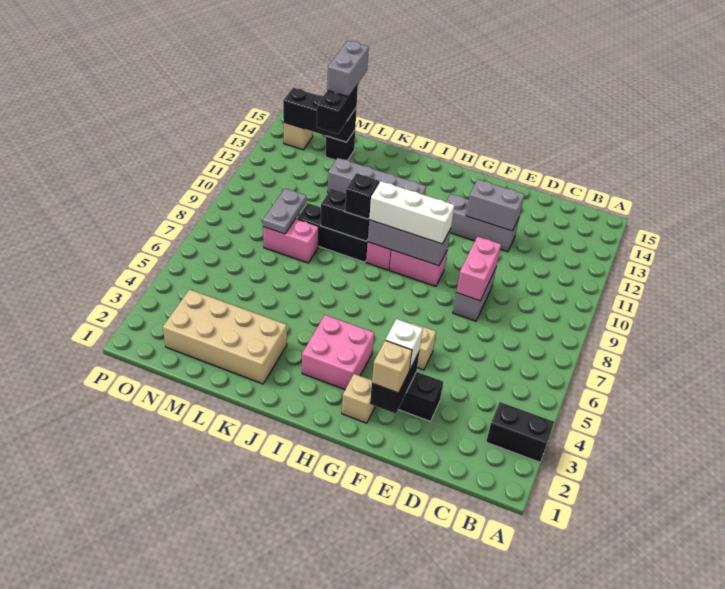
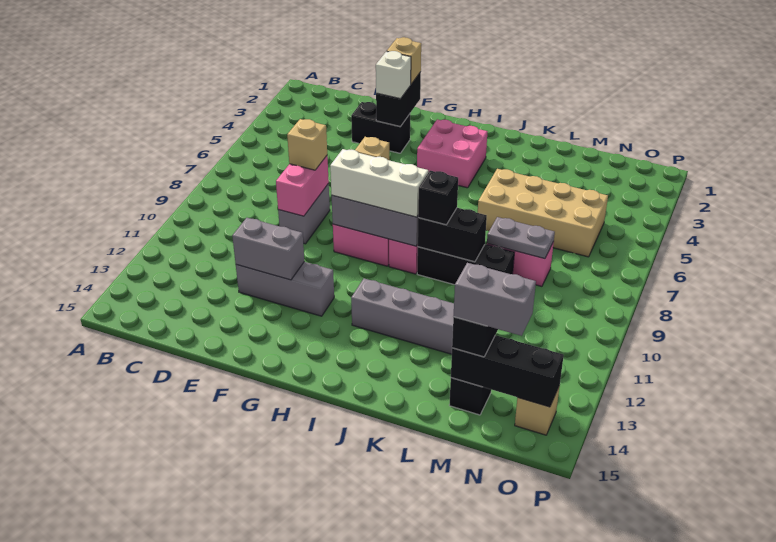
black 1x2 brick [486,402,554,462] -> none
tan 1x1 brick [342,374,375,423] -> tan 1x1 brick moved to [287,119,327,170]
tan 2x4 brick [163,289,287,384] -> tan 2x4 brick moved to [478,169,608,257]
grey 1x2 plate [263,188,306,234] -> grey 1x2 plate turned to [487,217,555,259]
grey 1x2 brick [327,41,369,97] -> grey 1x2 brick turned to [453,263,536,336]

